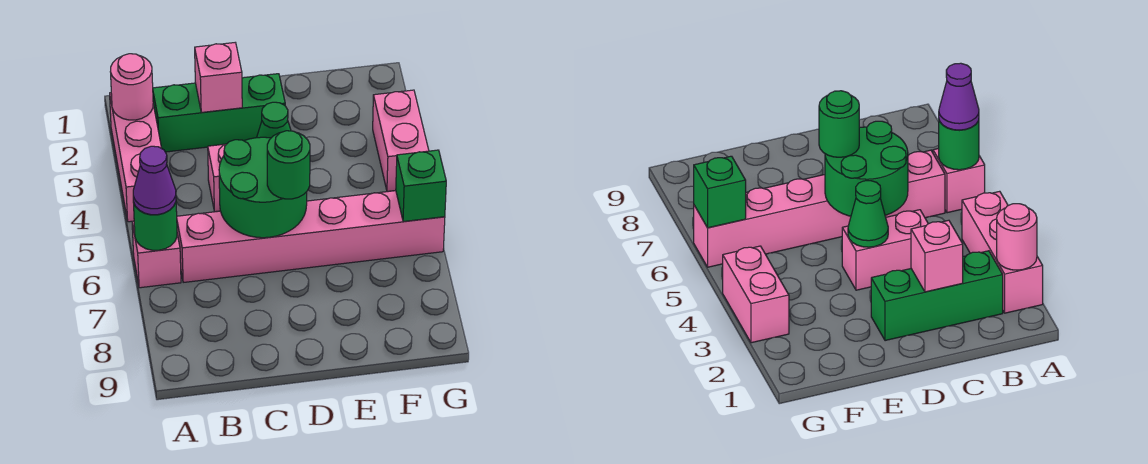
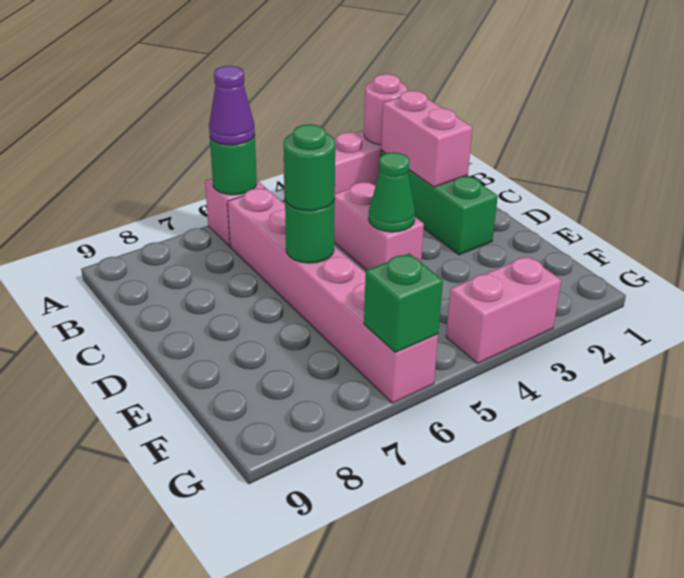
pink 1x1 brick [195,43,242,112] -> pink 1x2 brick [381,91,473,187]
green 2x2 round brick [219,137,307,238] -> green 1x1 round brick [285,200,335,263]

